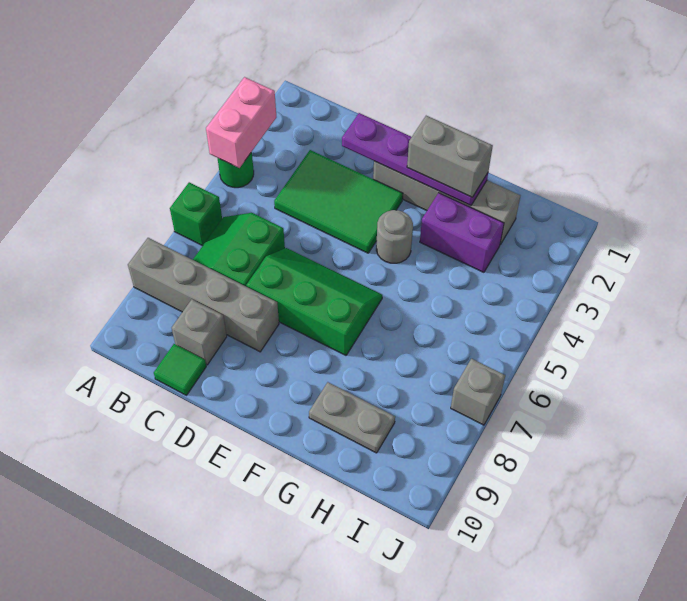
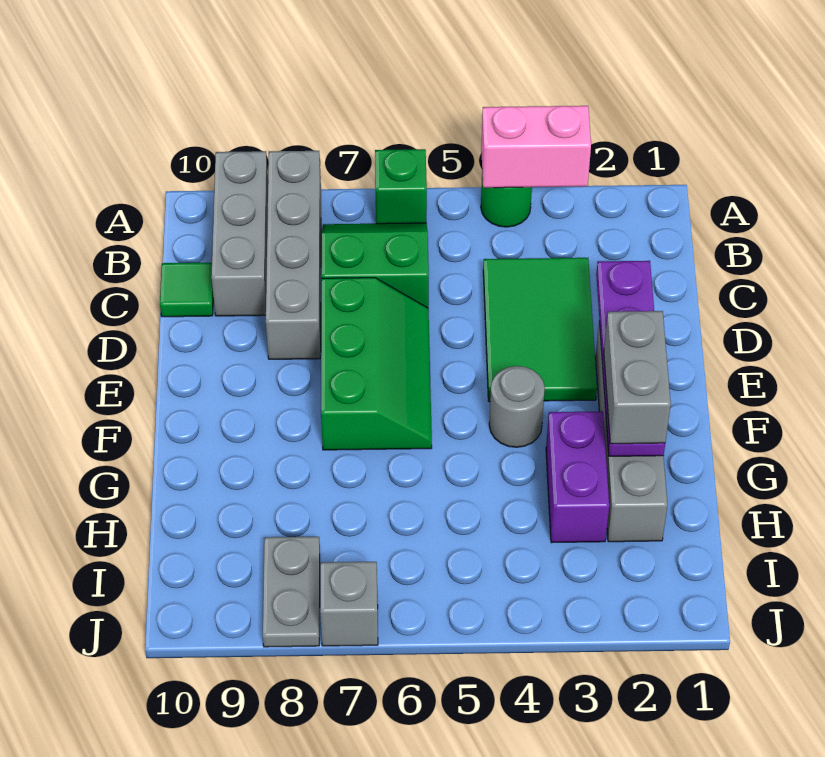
grey 1x1 brick [172,299,227,365] -> grey 1x3 brick [211,151,268,316]
grey 1x2 plate [309,382,395,453] -> grey 1x2 plate moved to [263,537,320,647]

